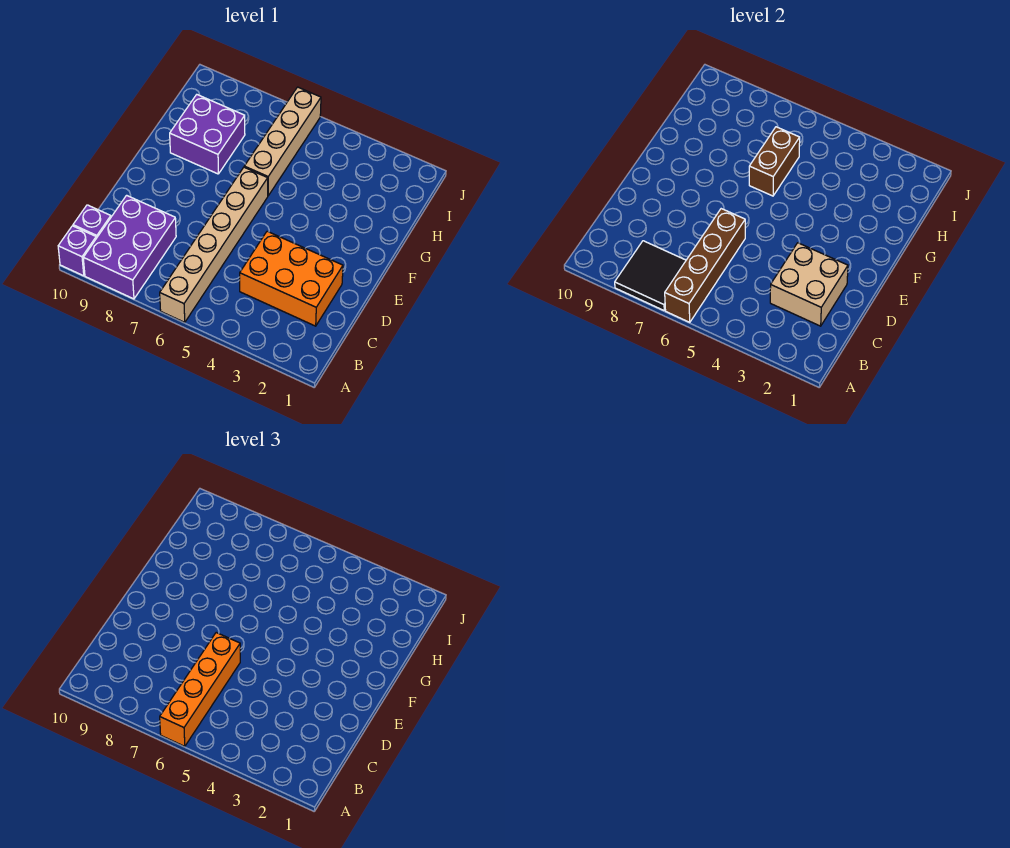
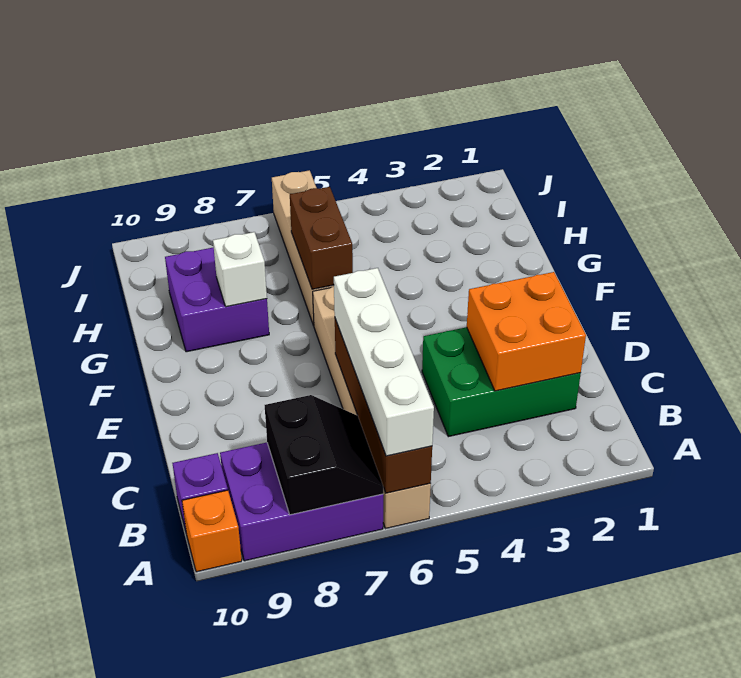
orange 1x4 brick [160,633,240,746] -> white 1x4 brick [334,268,434,456]
black 2x2 tile [615,241,686,310] -> black 2x2 slope [265,395,383,515]
purple 2x3 brick [83,195,176,299] -> purple 2x3 brick turned to [220,443,383,561]
purple 1x1 brick [58,226,96,276] -> orange 1x1 brick [182,490,242,572]
orange 2x3 brick [240,231,343,326] -> green 2x3 brick [422,327,581,437]
tan 2x2 brick [770,243,848,326] -> orange 2x2 brick [467,272,586,391]
none -> white 1x1 brick [213,232,267,307]

